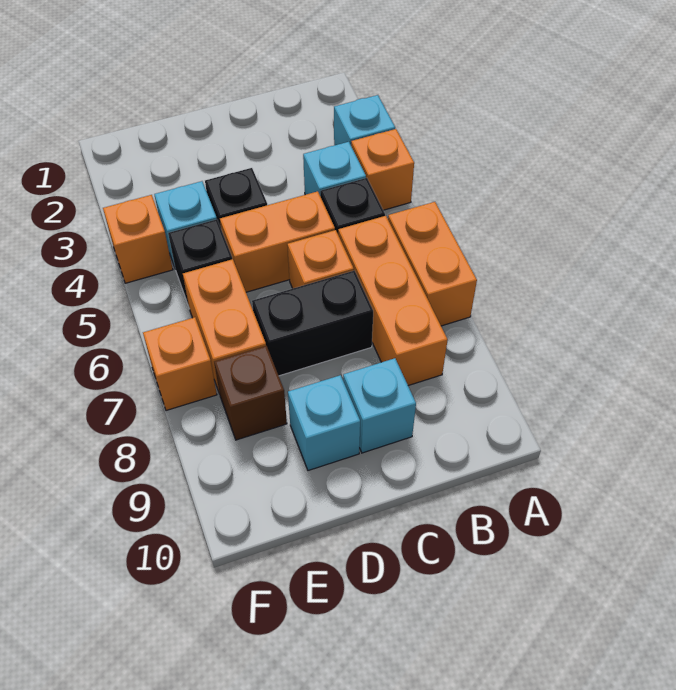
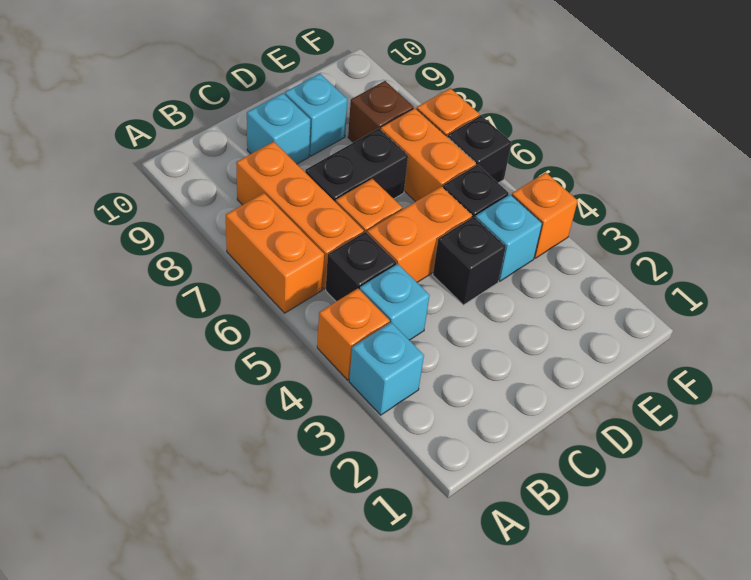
none -> black 1x1 brick [447,116,511,183]

